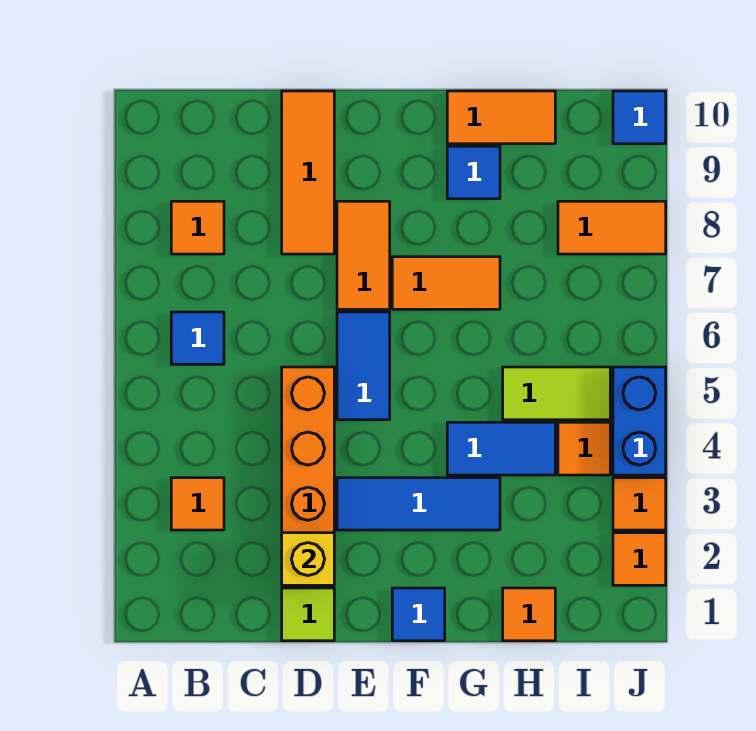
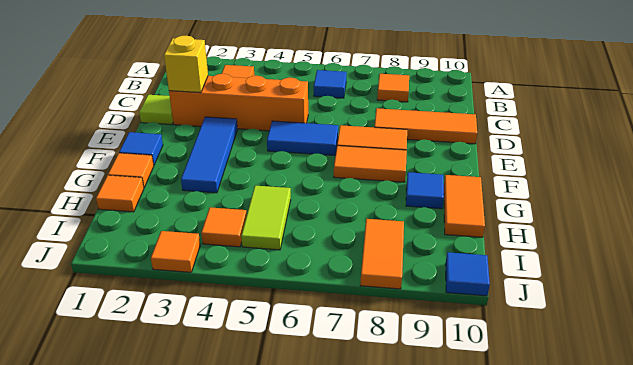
orange 1x2 tile [392,257,500,309] -> orange 1x2 tile turned to [334,146,407,182]
blue 1x2 tile [447,422,555,475] -> none
orange 1x1 tile [613,533,666,585] -> orange 1x1 tile moved to [108,153,154,187]
blue 1x2 brick [613,367,666,475] -> none

